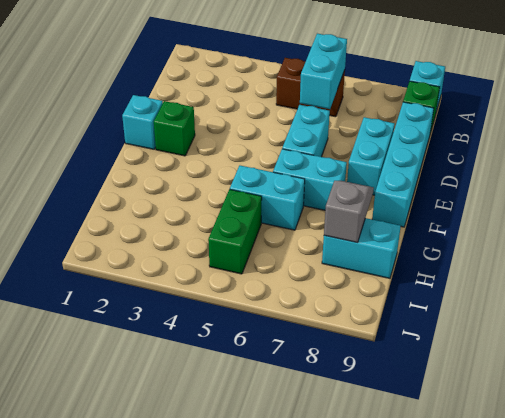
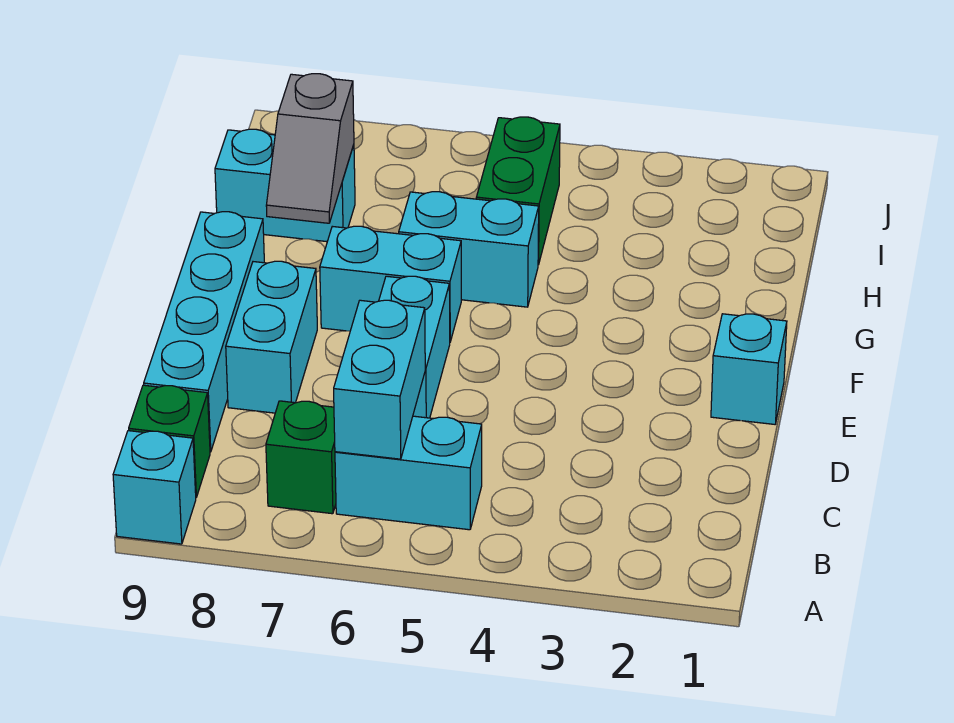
brown 1x2 brick [276,58,345,117] -> cyan 1x2 brick [335,416,482,530]
green 1x1 brick [154,101,195,156] -> green 1x1 brick moved to [266,401,336,514]

